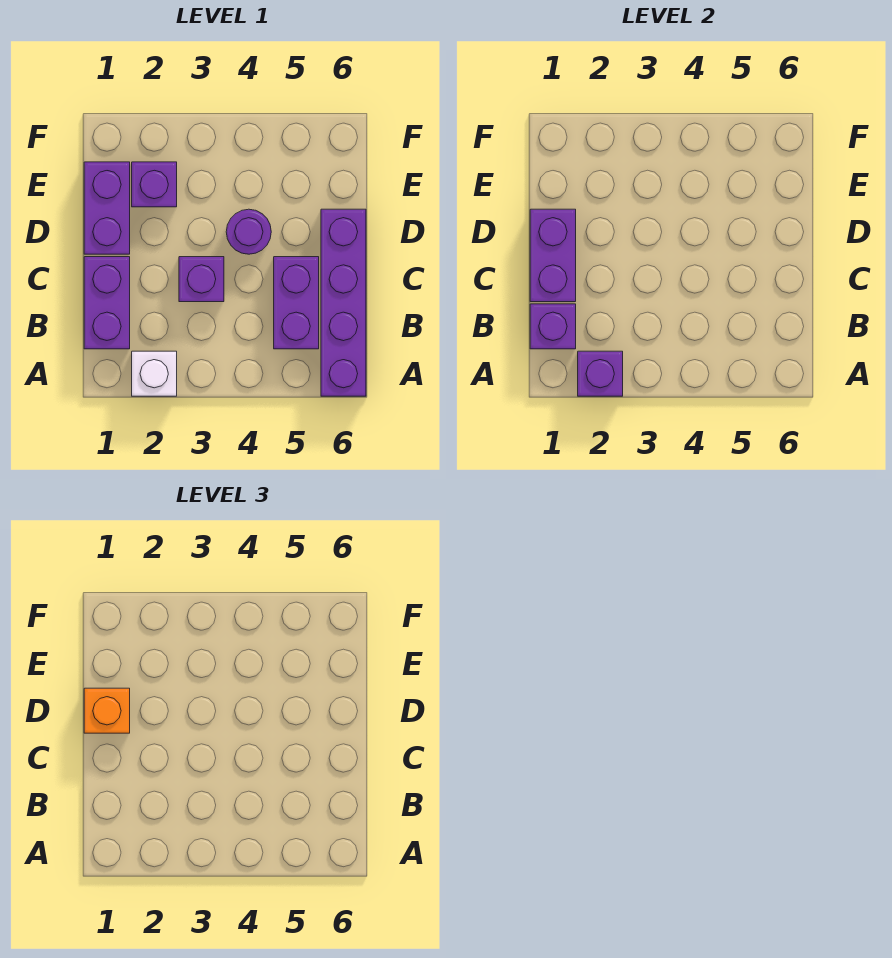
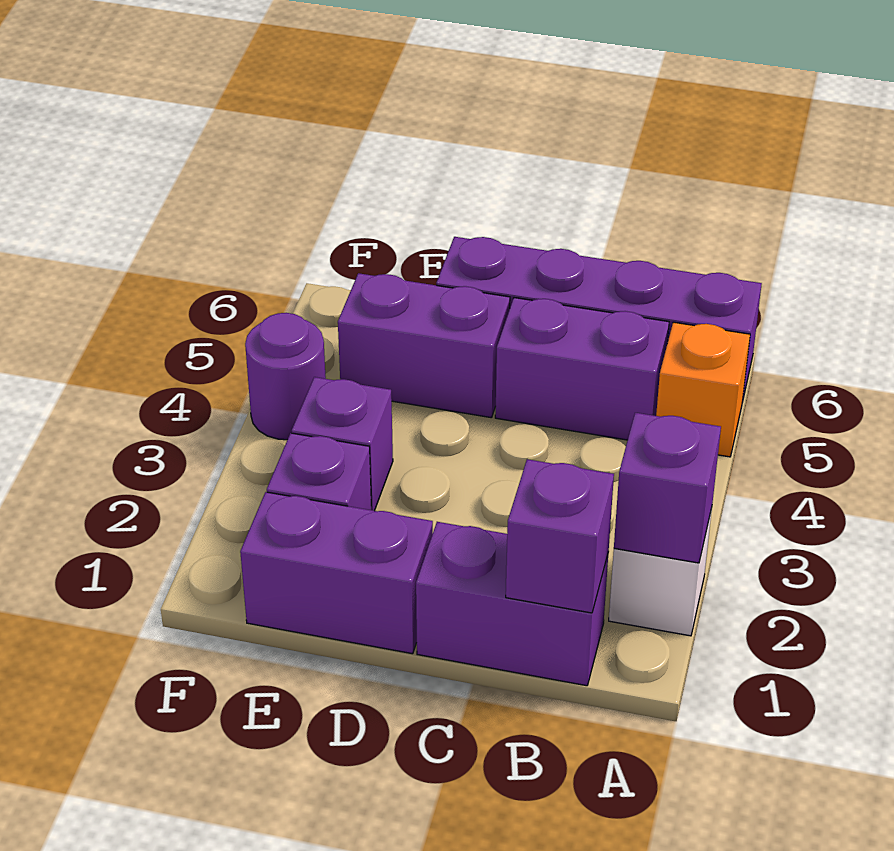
purple 1x2 brick [530,209,576,302] -> purple 1x2 brick moved to [338,273,510,418]
purple 1x1 brick [179,257,224,302] -> purple 1x1 brick moved to [292,377,393,511]
orange 1x1 brick [84,688,130,733] -> orange 1x1 brick moved to [656,322,750,457]
purple 1x1 round brick [226,209,271,254] -> purple 1x1 round brick moved to [245,313,326,440]

